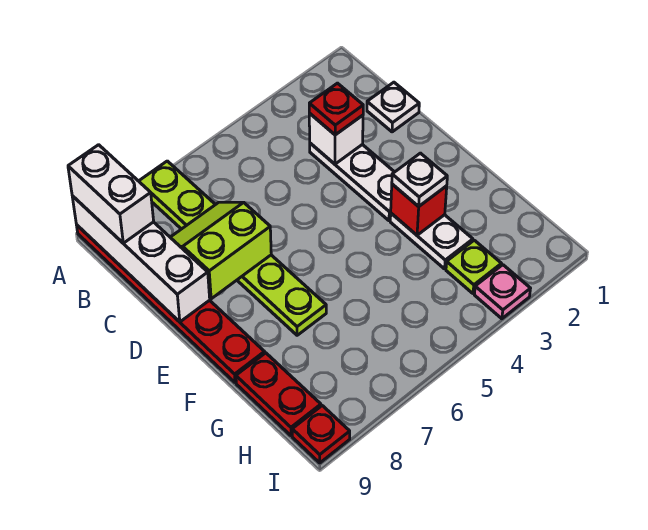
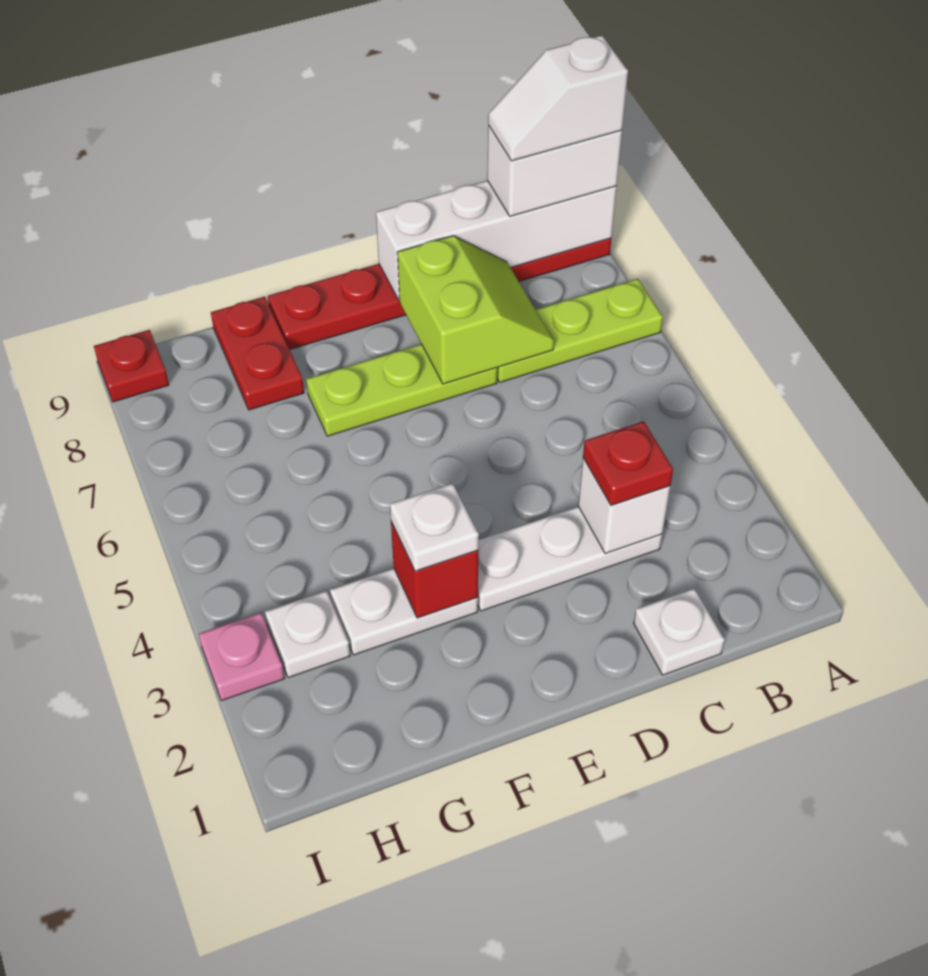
none -> white 1x2 slope [488,35,628,161]
red 1x2 plate [236,353,321,436] -> red 1x2 plate turned to [211,297,304,410]
lime 1x1 plate [446,240,501,294] -> white 1x1 plate [265,591,350,678]

